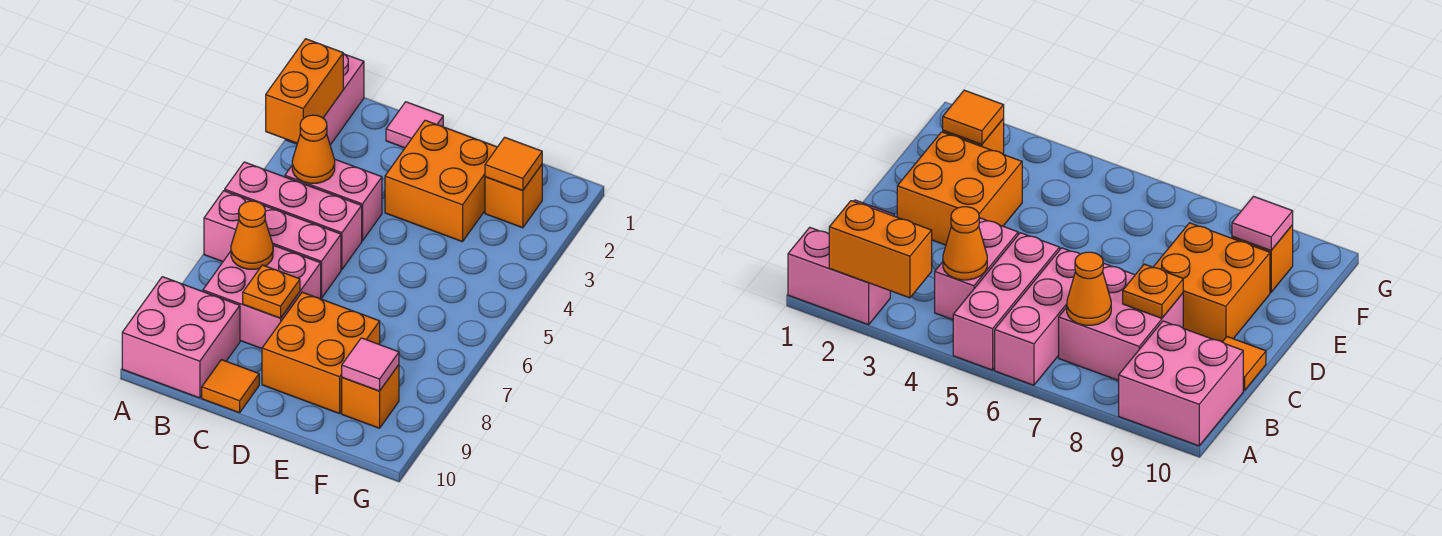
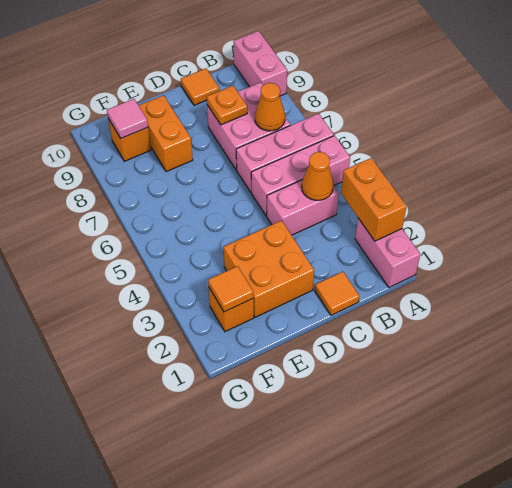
pink 2x2 brick [122,277,240,398] -> pink 1x2 brick [234,31,287,96]
pink 1x1 tile [386,102,443,148] -> orange 1x1 tile [315,272,360,315]
orange 2x2 brick [262,292,380,414] -> orange 1x2 brick [139,95,193,172]

